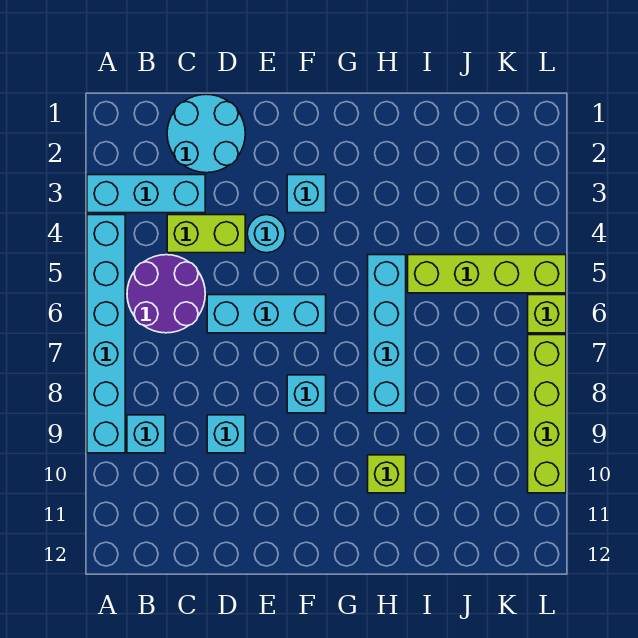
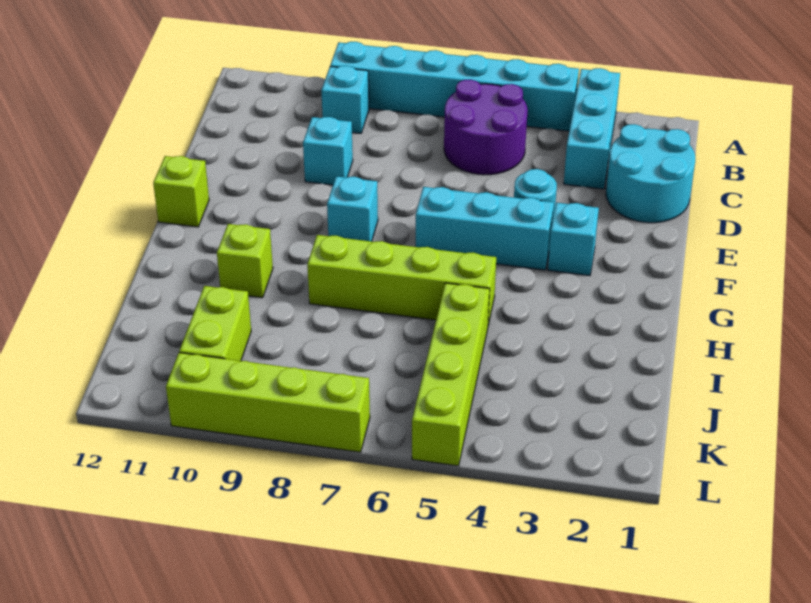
lime 1x2 brick [167,215,245,253] -> lime 1x2 brick moved to [179,286,251,361]
cyan 1x3 brick [207,295,326,333] -> cyan 1x3 brick turned to [416,187,554,270]
cyan 1x4 brick [368,255,406,413] -> lime 1x4 brick [307,235,496,325]
lime 1x1 brick [528,295,566,333] -> lime 1x1 brick moved to [153,156,209,227]

